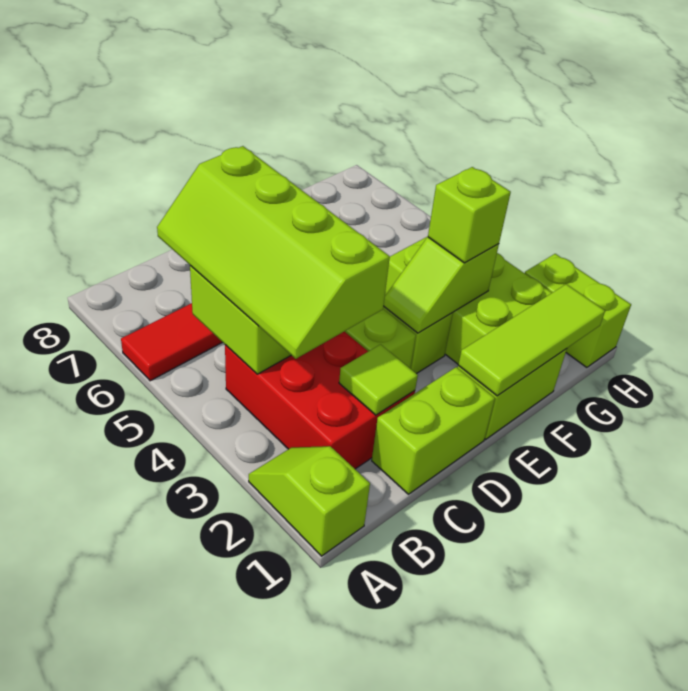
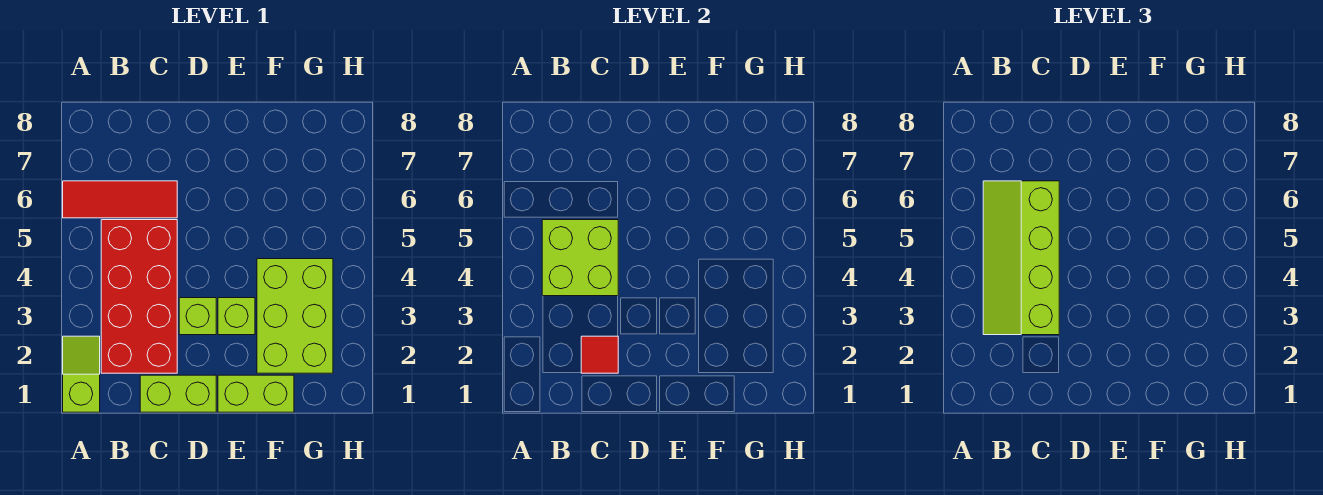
red 2x3 brick [225,331,415,469] -> red 2x4 brick [101,220,177,373]
lime 1x1 tile [339,344,418,415] -> red 1x1 tile [581,336,618,373]
lime 1x3 tile [458,284,605,396] -> none
lime 1x2 slope [384,237,499,333] -> none
lime 1x1 brick [428,167,511,263] -> none
lime 1x2 brick [525,254,631,367] -> none

